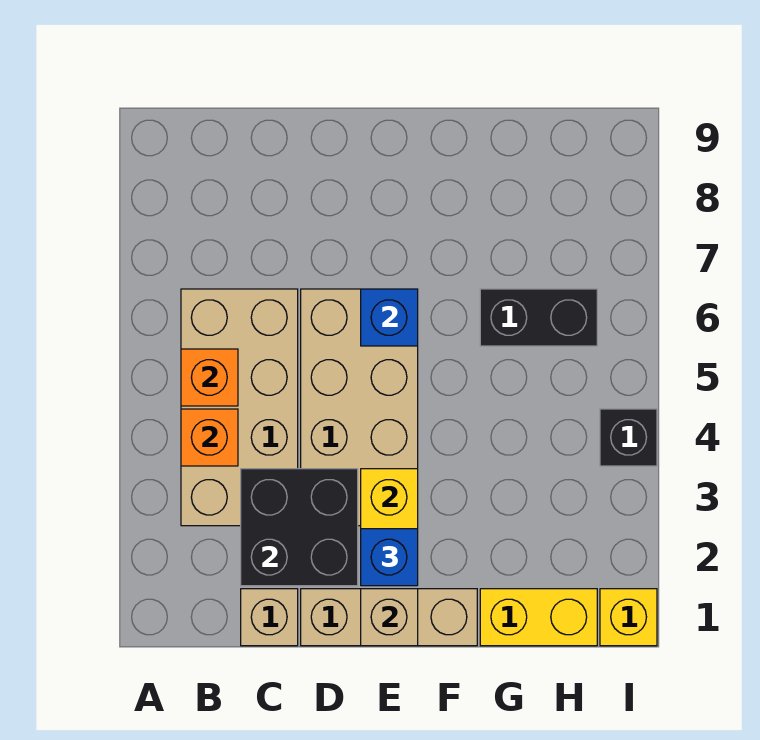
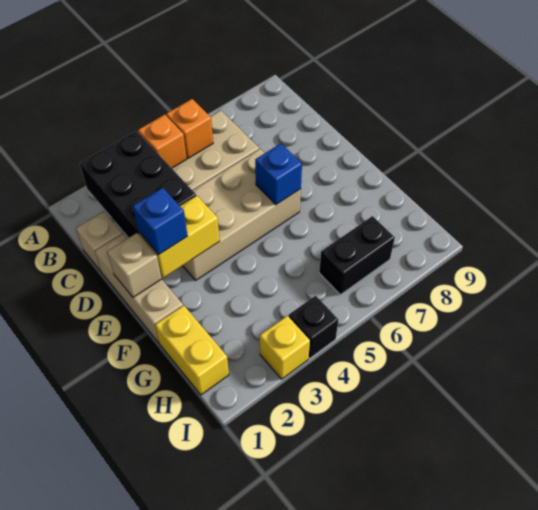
black 2x2 brick [241,469,358,586] -> black 2x3 brick [80,131,196,237]
black 1x2 brick [480,289,597,346] -> black 1x2 brick turned to [319,216,395,295]
yellow 1x1 brick [600,589,657,646] -> yellow 1x1 brick moved to [260,316,310,379]

